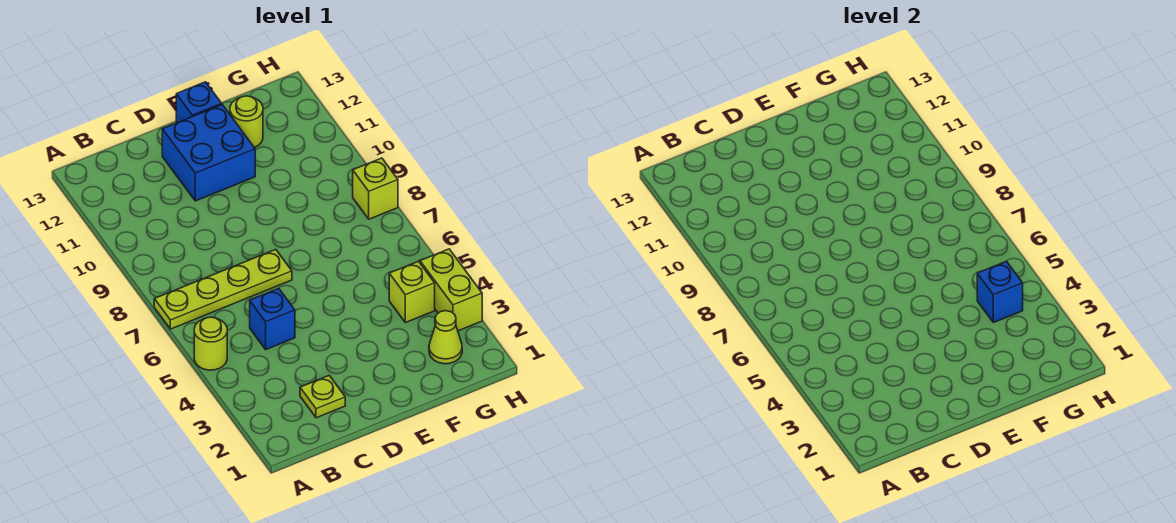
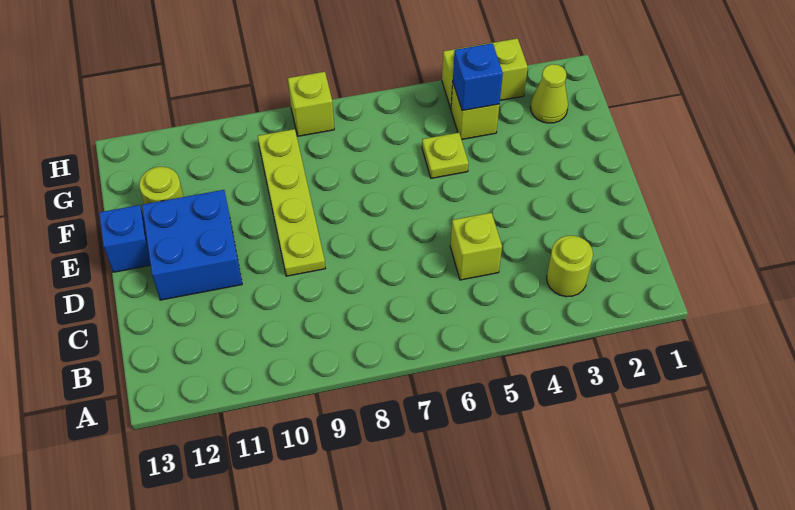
lime 1x1 round brick [194,317,227,370] -> lime 1x1 round brick moved to [547,236,593,297]
lime 1x4 plate [154,249,292,329] -> lime 1x4 plate moved to [258,129,325,276]
lime 1x1 plate [300,376,345,418] -> lime 1x1 plate moved to [422,133,469,178]
blue 1x1 brick [250,288,295,349] -> lime 1x1 brick [450,213,502,280]

